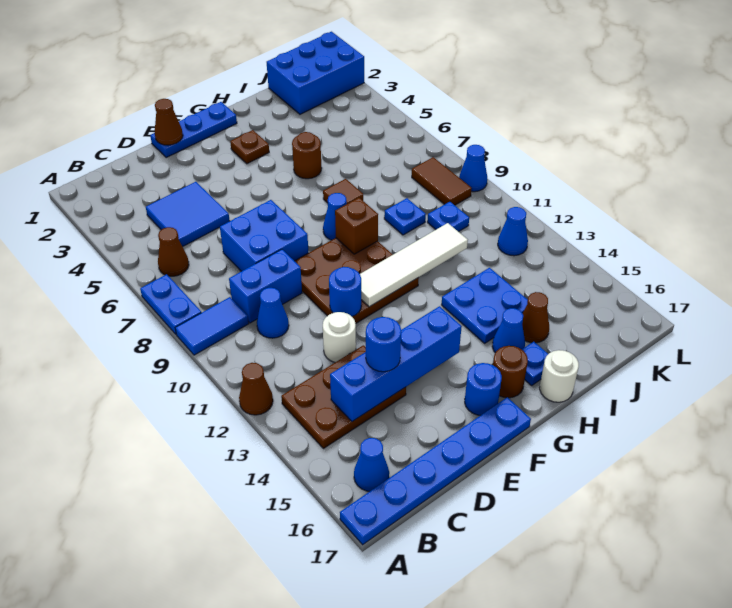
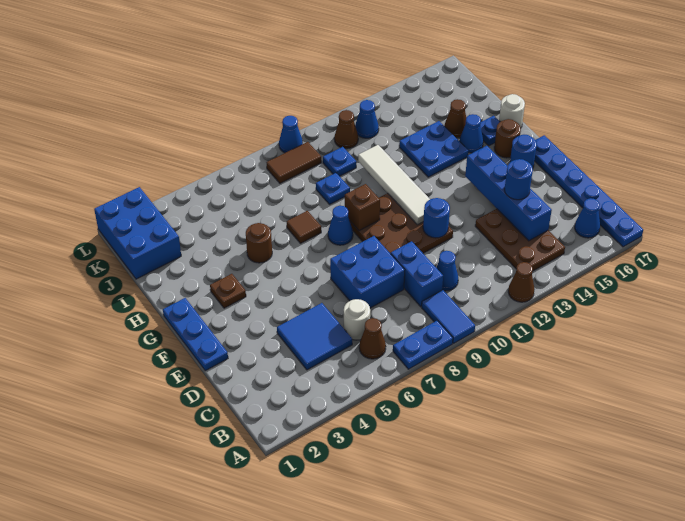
white 1x1 round brick [323,312,356,362] -> white 1x1 round brick moved to [344,299,370,340]
brown 1x1 cone [155,99,183,145] -> brown 1x1 cone moved to [334,110,358,149]

